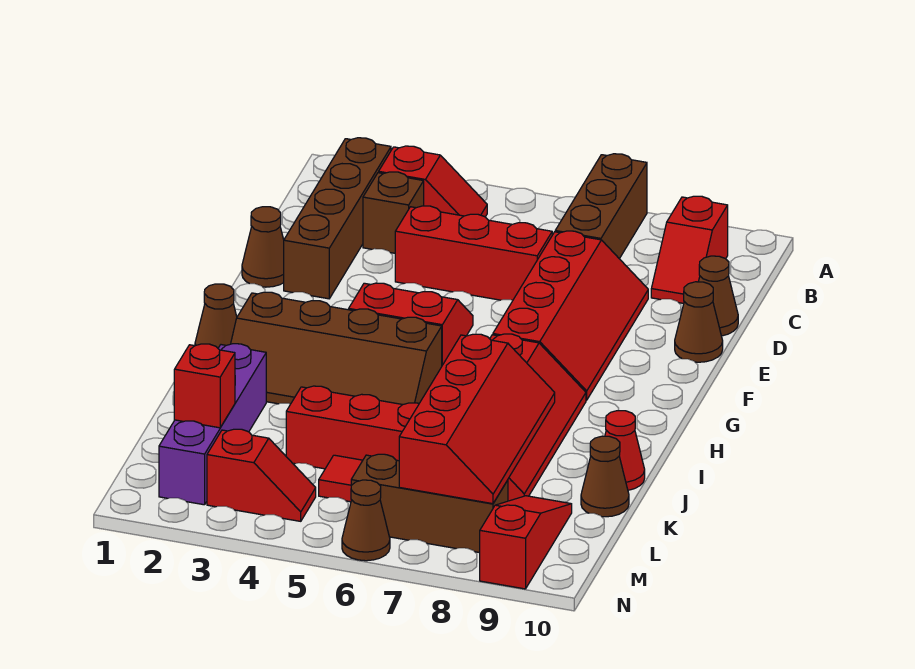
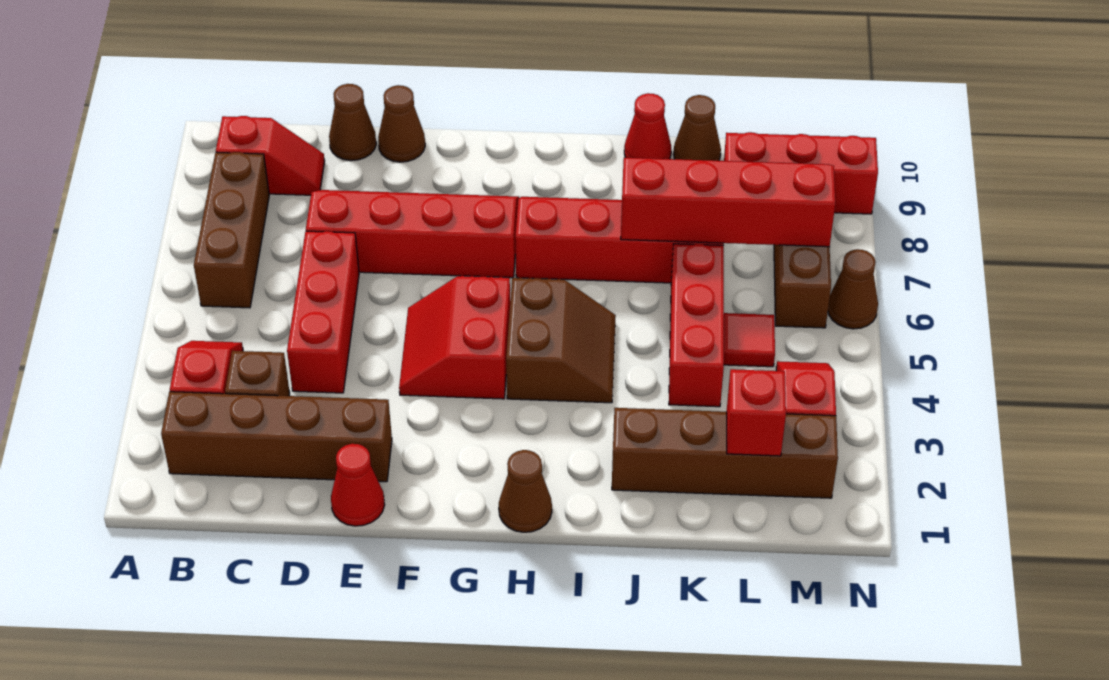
brown 1x3 brick [555,154,647,259] -> brown 1x3 brick turned to [194,152,269,308]
brown 1x1 cone [242,207,284,287] -> red 1x1 cone [331,444,385,526]
brown 2x4 slope [231,292,442,405] -> brown 2x2 slope [506,278,616,403]
purple 1x4 brick [159,344,266,505] -> brown 1x4 brick [612,408,838,498]
red 1x3 slope [480,496,572,589] -> red 1x3 brick [724,132,878,214]

